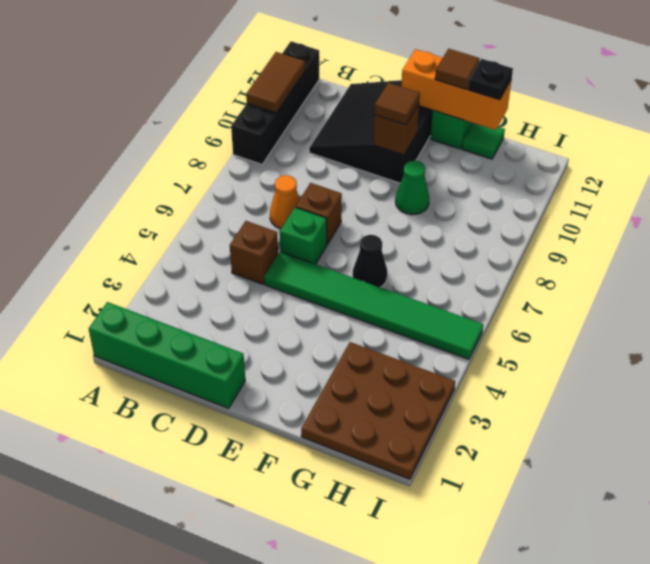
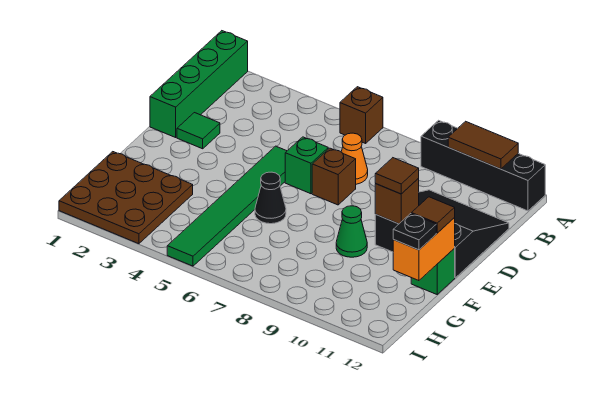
brown 1x1 brick [230,221,278,284] -> brown 1x1 brick moved to [340,87,383,143]
orange 1x3 brick [401,49,512,130] -> orange 1x2 brick [393,218,455,281]
green 1x1 tile [462,123,505,159] -> green 1x1 tile moved to [177,113,220,149]

